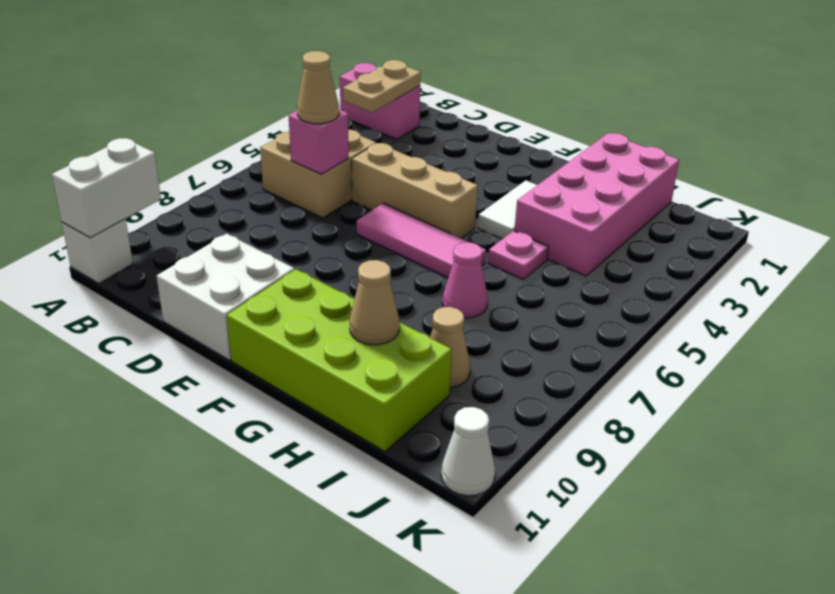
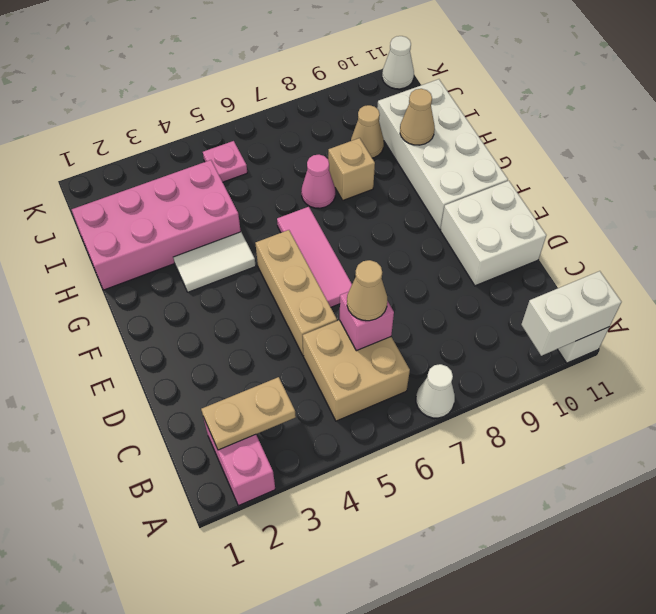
none -> white 1x1 cone [416,364,455,418]
lime 2x4 brick [227,269,452,452] -> white 2x4 brick [377,79,508,229]
pink 1x1 plate [488,231,548,279] -> pink 1x1 plate moved to [203,141,247,182]
none -> tan 1x1 brick [328,138,375,200]

